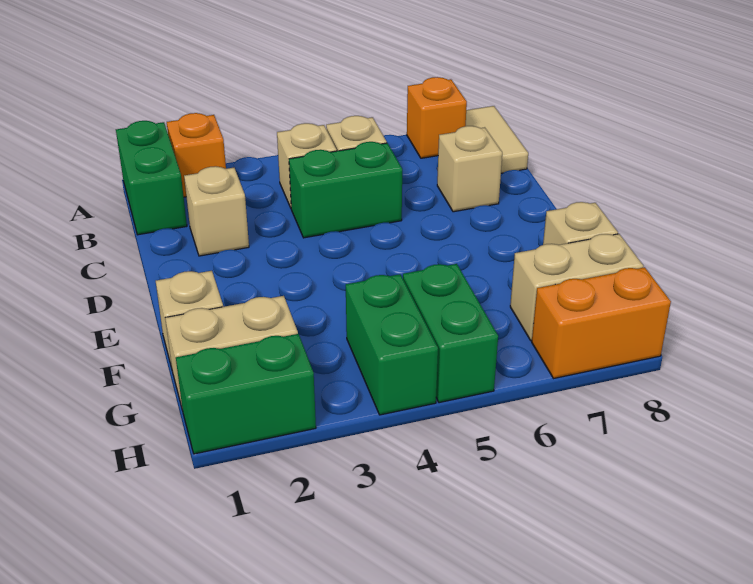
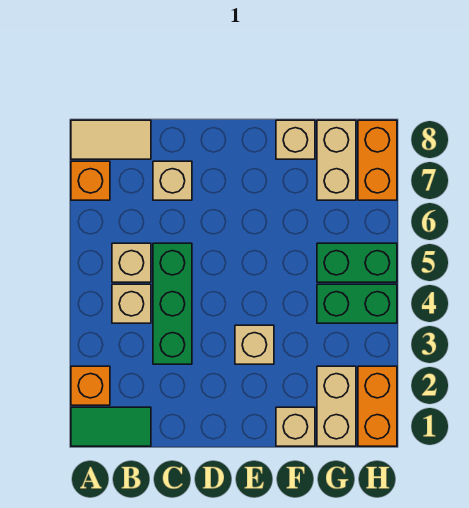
green 1x2 brick [116,121,187,235] -> green 1x2 tile [71,407,151,446]
tan 1x1 brick [184,166,249,256] -> tan 1x1 brick moved to [235,325,274,364]
green 1x2 brick [289,142,402,238] -> green 1x3 brick [153,243,192,364]
green 1x2 brick [176,334,316,454] -> orange 1x2 brick [358,366,397,446]

